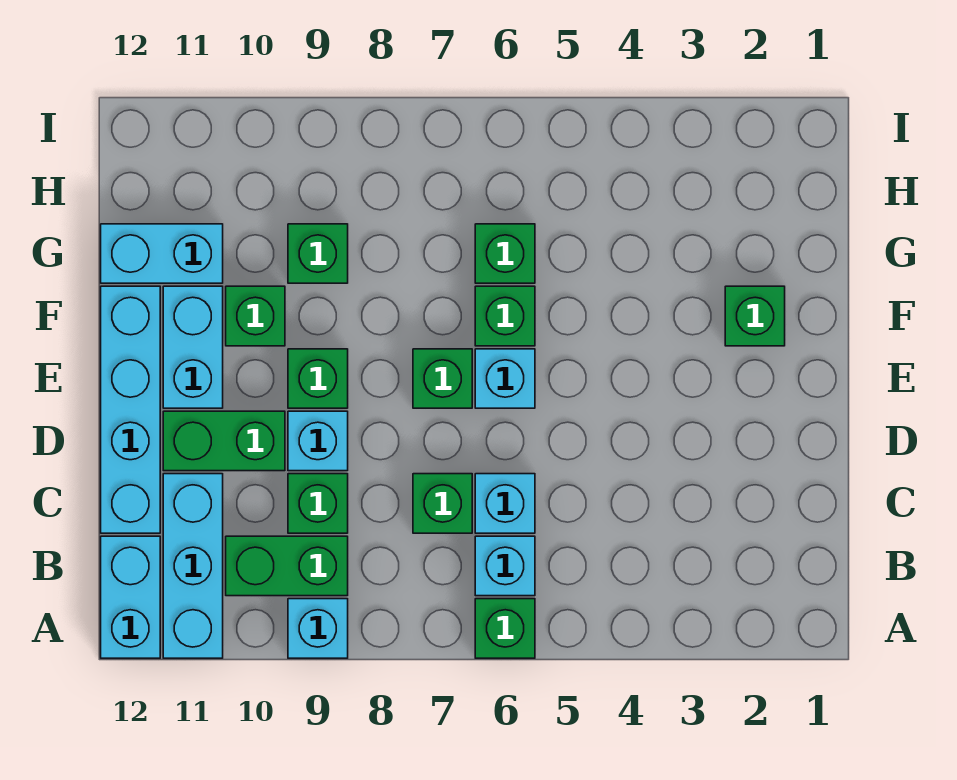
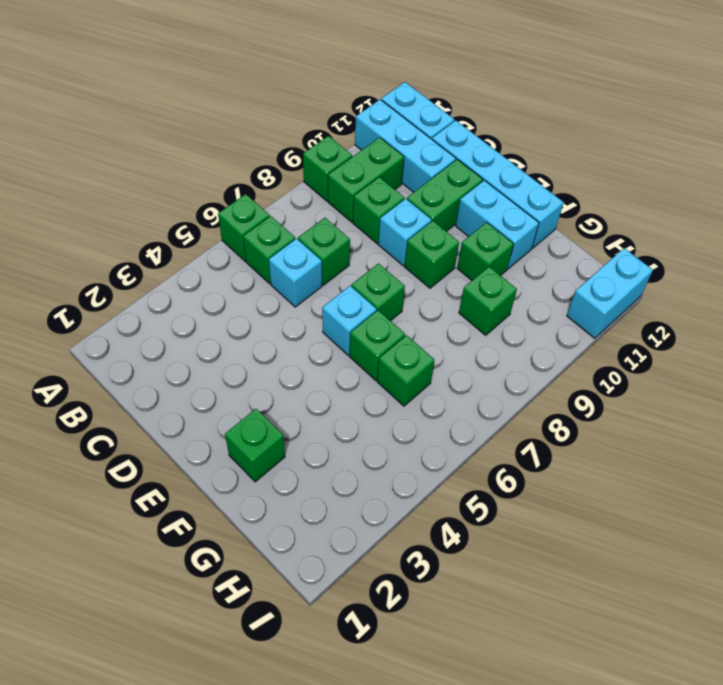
cyan 1x1 brick [288,599,348,658] -> green 1x1 brick [303,136,352,201]
cyan 1x1 brick [475,536,535,596] -> green 1x1 brick [243,216,295,284]
cyan 1x2 brick [101,224,223,283] -> cyan 1x2 brick moved to [567,248,653,338]

